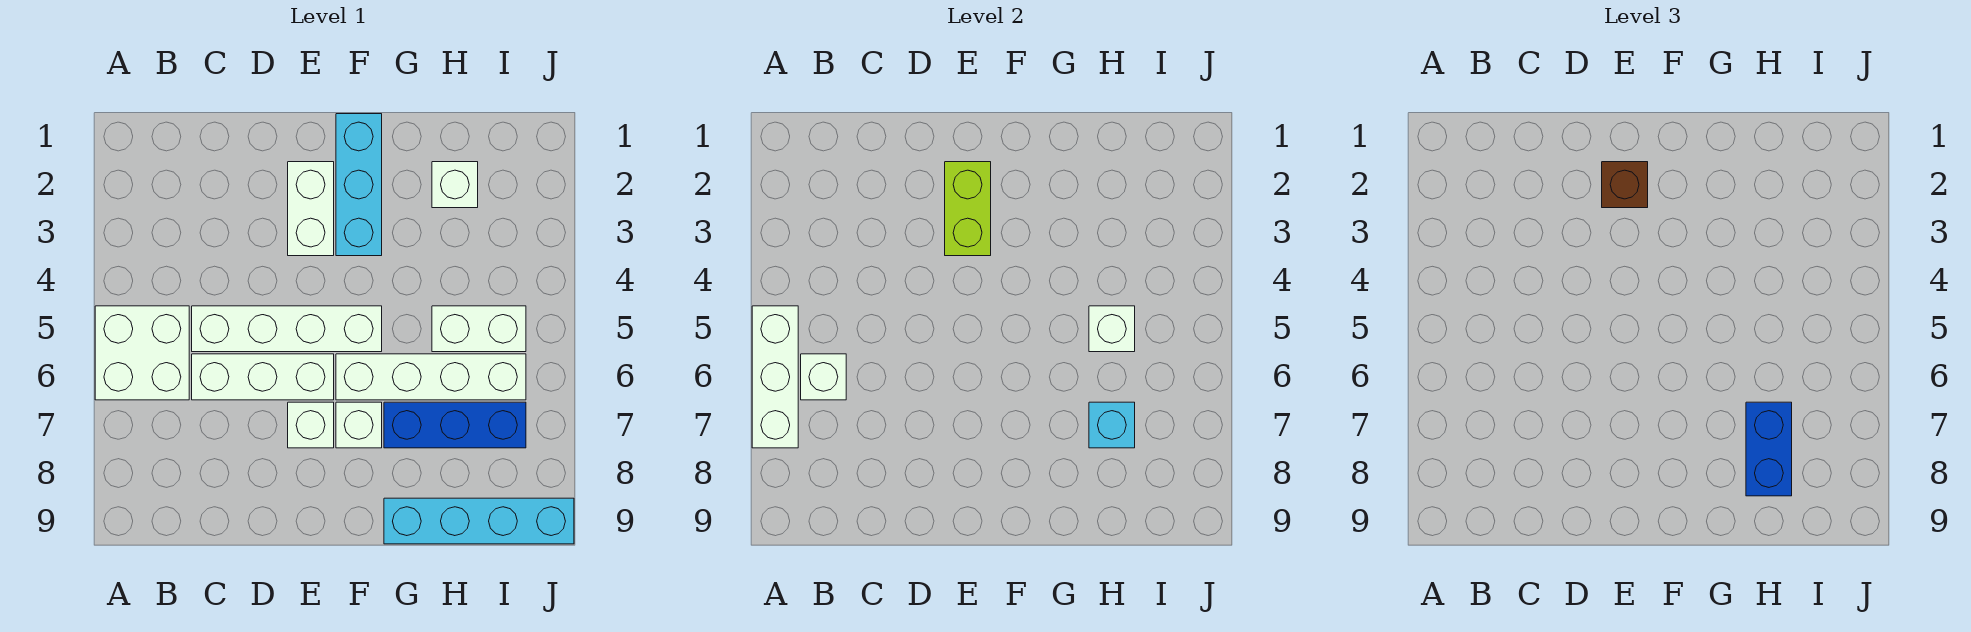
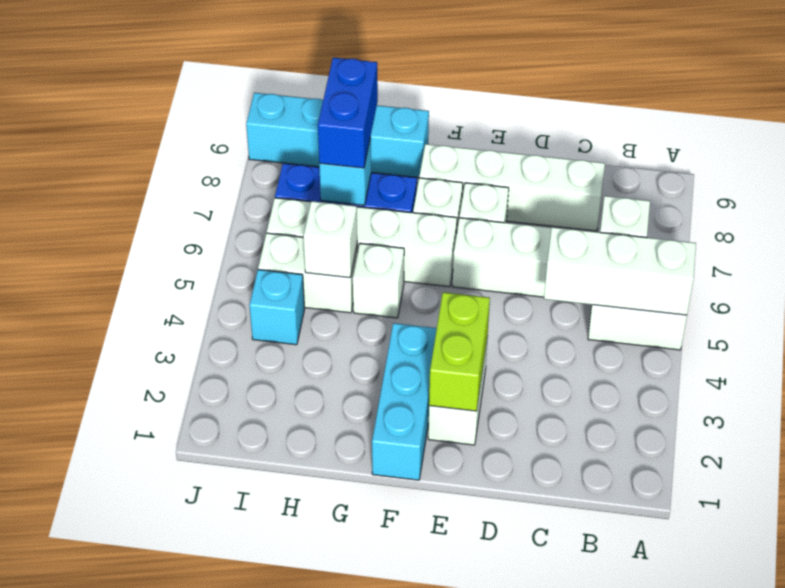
white 1x3 brick [752,306,798,448] -> white 1x3 brick turned to [544,227,696,315]
white 1x4 brick [192,306,382,352] -> white 1x4 brick moved to [419,144,605,231]
brown 1x1 brick [1602,162,1648,208] -> none
white 1x1 brick [432,162,478,208] -> white 1x1 brick moved to [353,243,404,318]
none -> cyan 1x1 brick [250,270,305,345]

